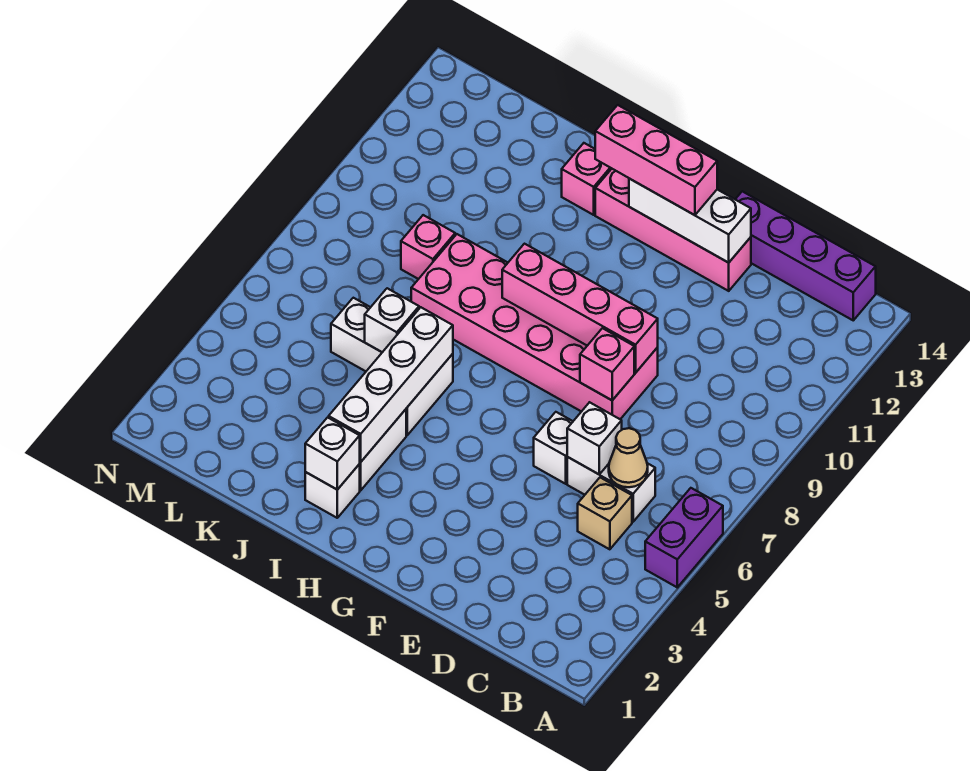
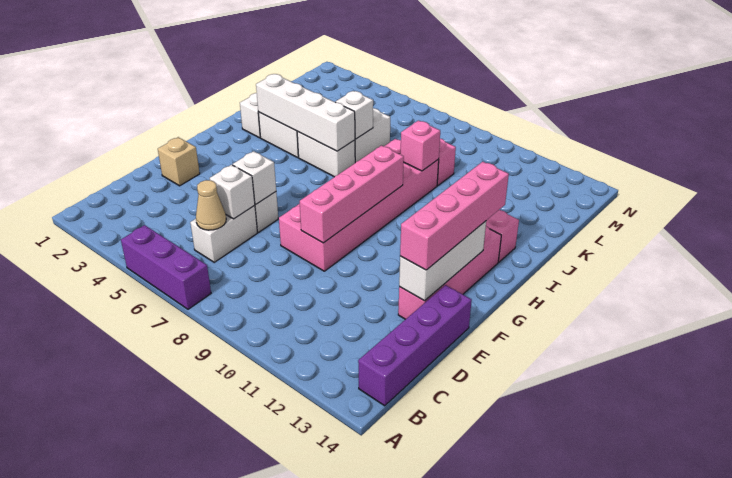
purple 1x2 brick [645,488,723,587] -> purple 1x3 brick [121,225,211,309]
tan 1x1 brick [578,477,632,549] -> tan 1x1 brick moved to [158,137,200,186]
pink 1x1 brick [580,328,634,400] -> pink 1x1 brick moved to [401,121,440,171]
pink 1x3 brick [595,105,717,215] -> pink 1x4 brick [400,162,509,270]
white 1x1 brick [305,417,360,490] -> white 1x1 brick moved to [233,151,276,204]

